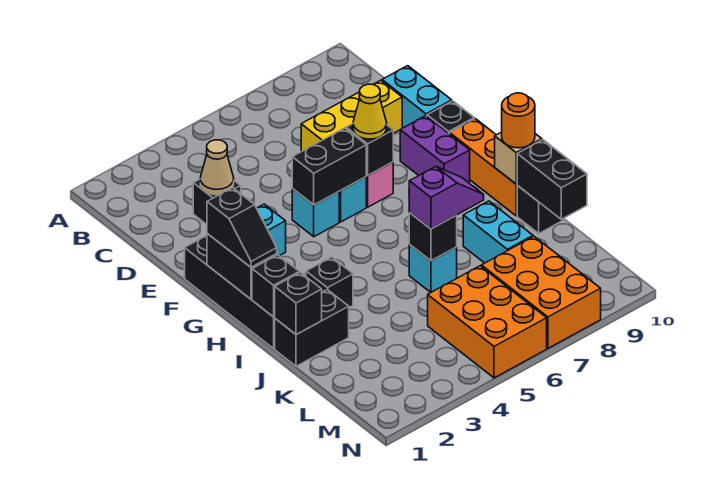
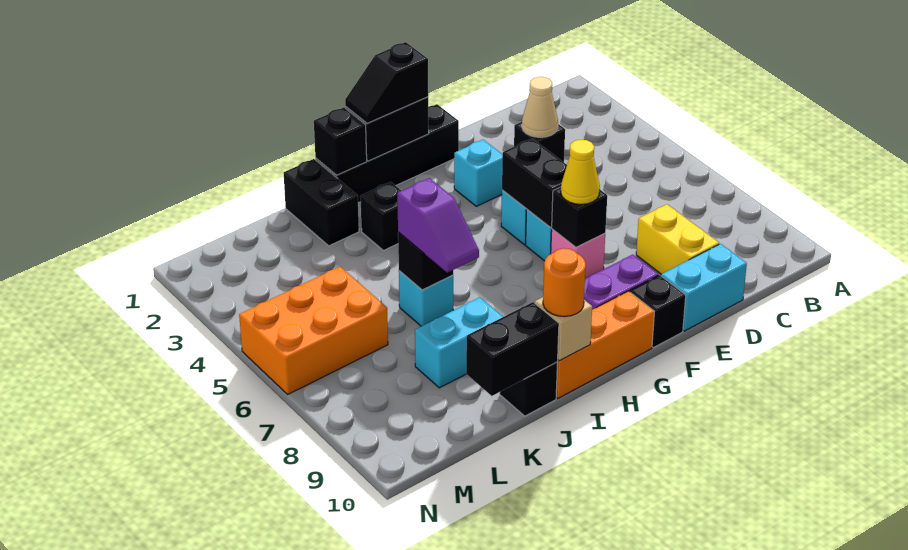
yellow 1x3 brick [301,80,402,152] -> yellow 1x2 brick [636,205,719,274]
black 1x1 brick [275,272,322,335] -> none
orange 2x3 brick [481,236,601,348] -> none

